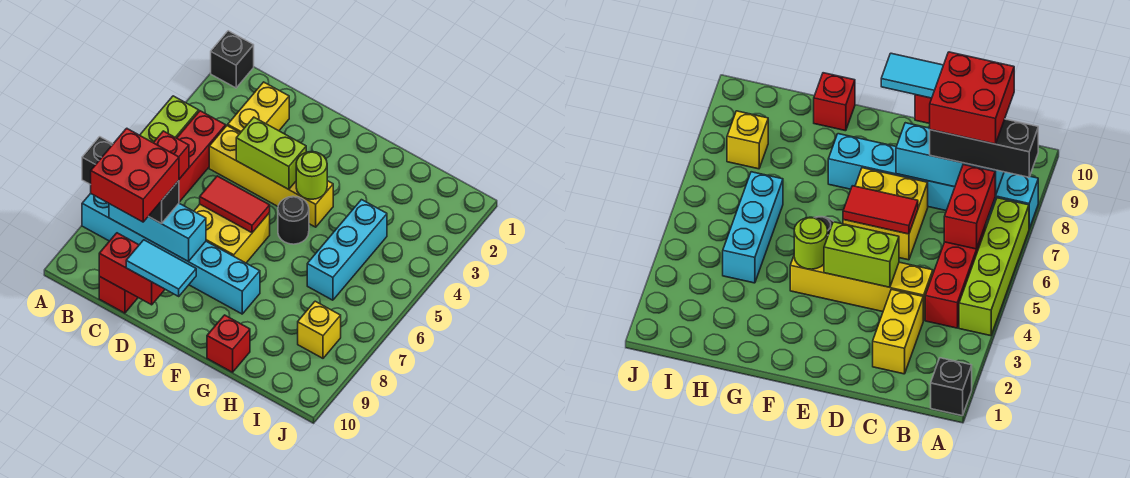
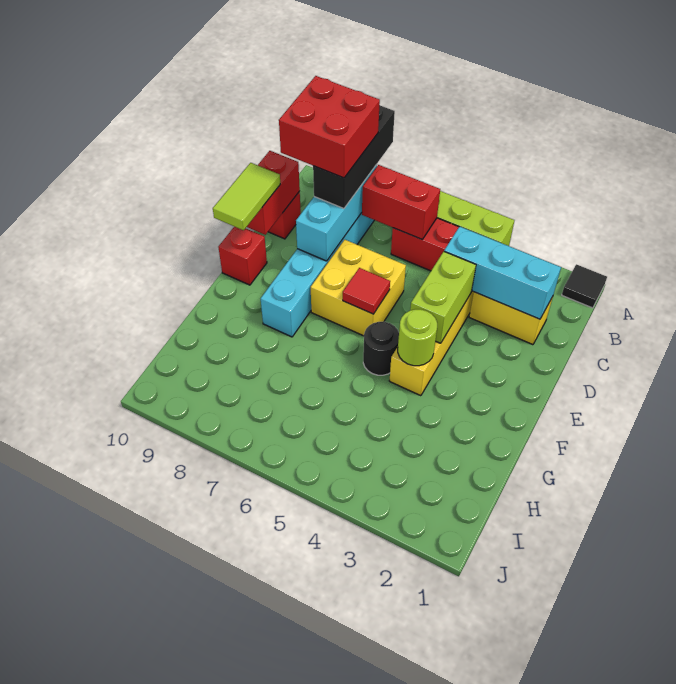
black 1x1 brick [211,31,254,88] -> black 1x1 tile [562,264,607,308]
red 1x2 tile [200,176,270,233] -> red 1x1 tile [343,268,390,314]
cyan 1x2 tile [126,240,196,296] -> lime 1x2 tile [213,163,280,230]
red 1x1 brick [207,315,250,372] -> red 1x1 brick moved to [218,227,267,285]
cyan 1x3 brick [307,200,387,300] -> cyan 1x3 brick moved to [444,227,561,319]
yellow 1x1 brick [298,301,341,358] -> none

